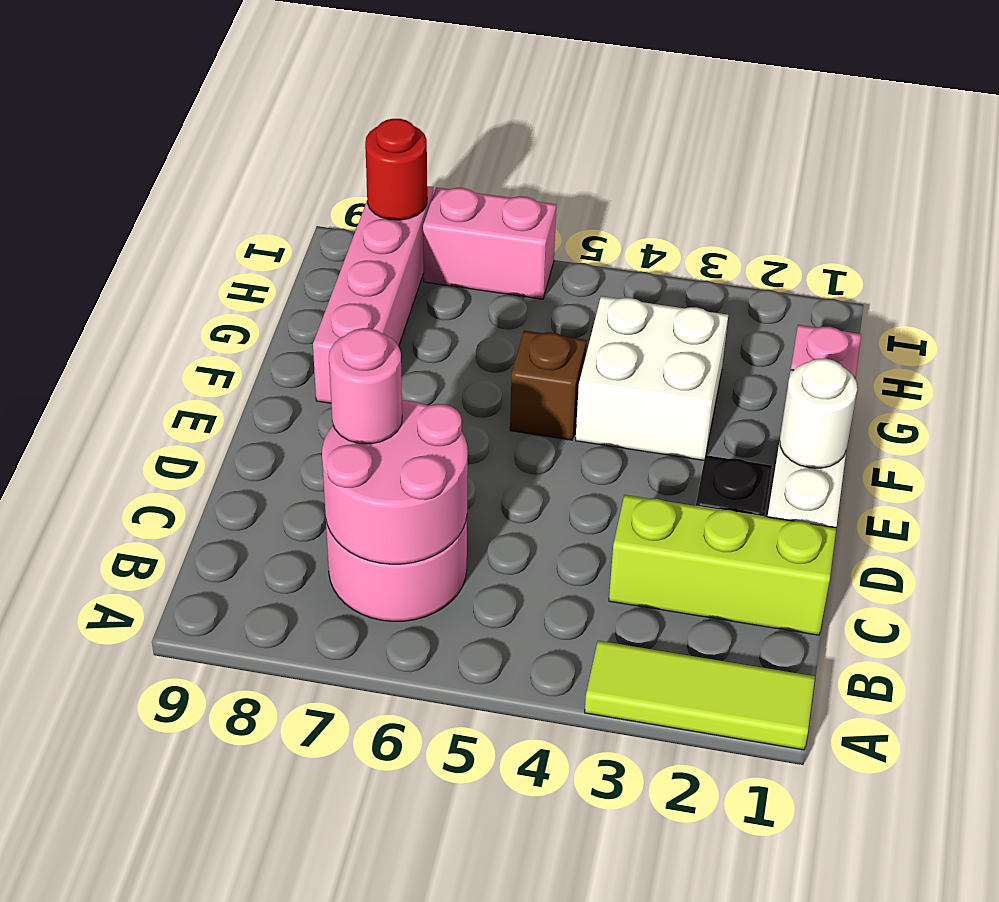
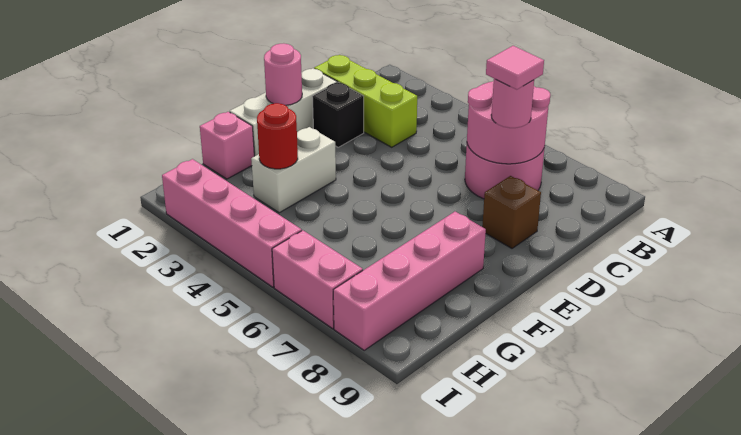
lime 1x3 tile [585,641,815,750] -> none
none -> pink 1x1 tile [486,46,544,90]
white 1x1 round brick [780,359,857,468] -> pink 1x1 round brick [264,43,302,105]
white 2x2 brick [576,296,728,460] -> white 1x2 brick [251,127,336,213]
brown 1x1 brick [510,331,586,440] -> brown 1x1 brick moved to [482,176,541,248]
none -> pink 1x4 brick [162,159,302,287]
red 1x1 round brick [365,119,427,220] -> red 1x1 round brick moved to [257,103,298,169]

